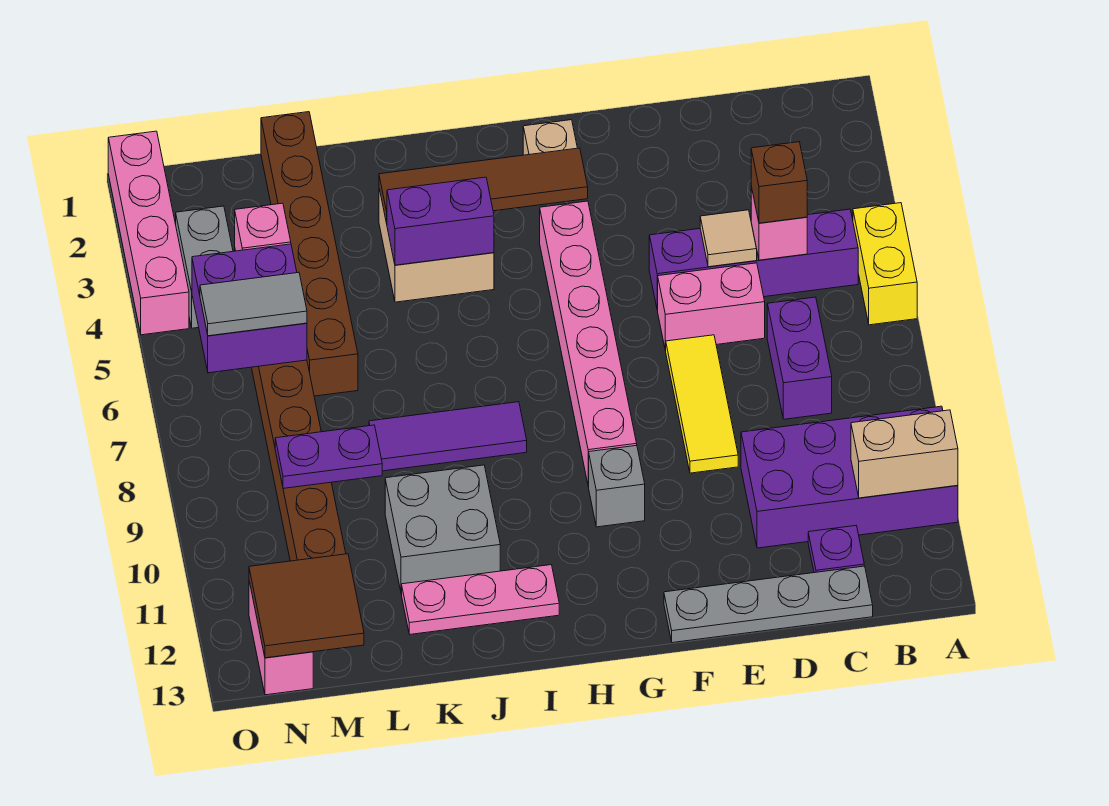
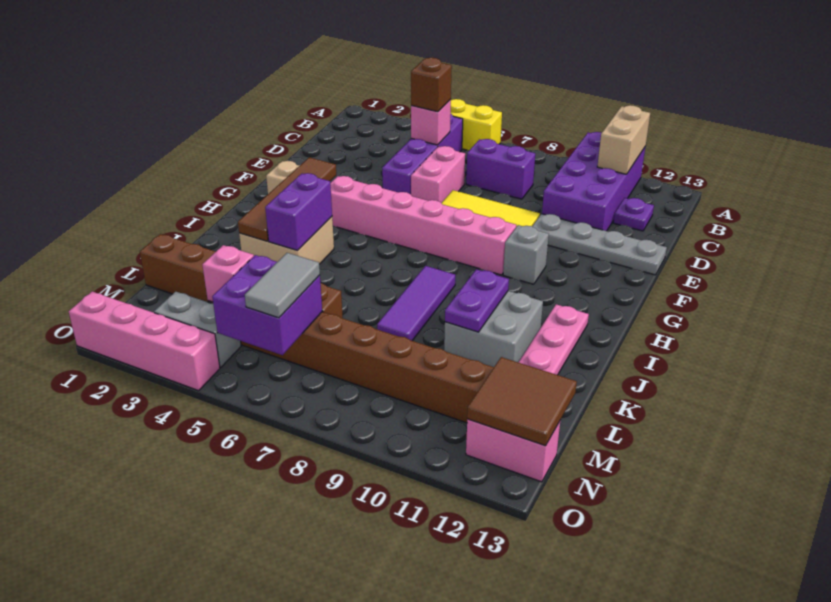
grey 1x4 plate [664,566,873,643] -> grey 1x4 plate turned to [532,214,667,275]
tan 1x1 tile [700,210,757,267] -> none
purple 1x2 plate [275,425,382,488] -> purple 1x2 plate moved to [445,269,509,332]

